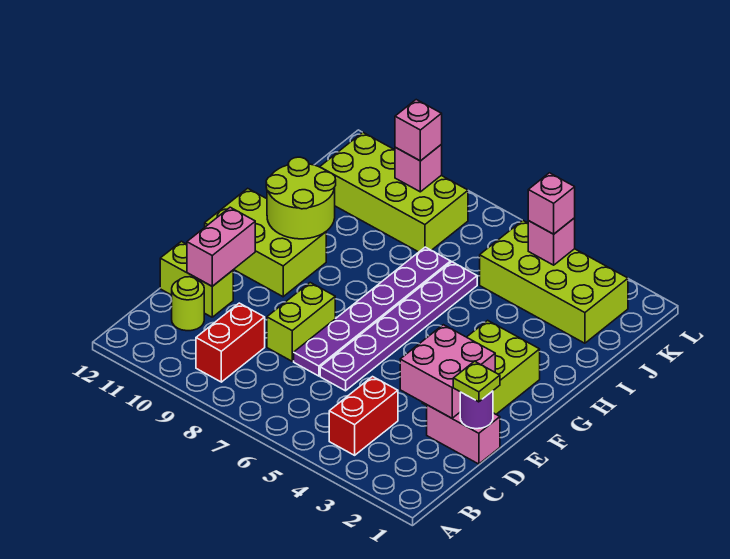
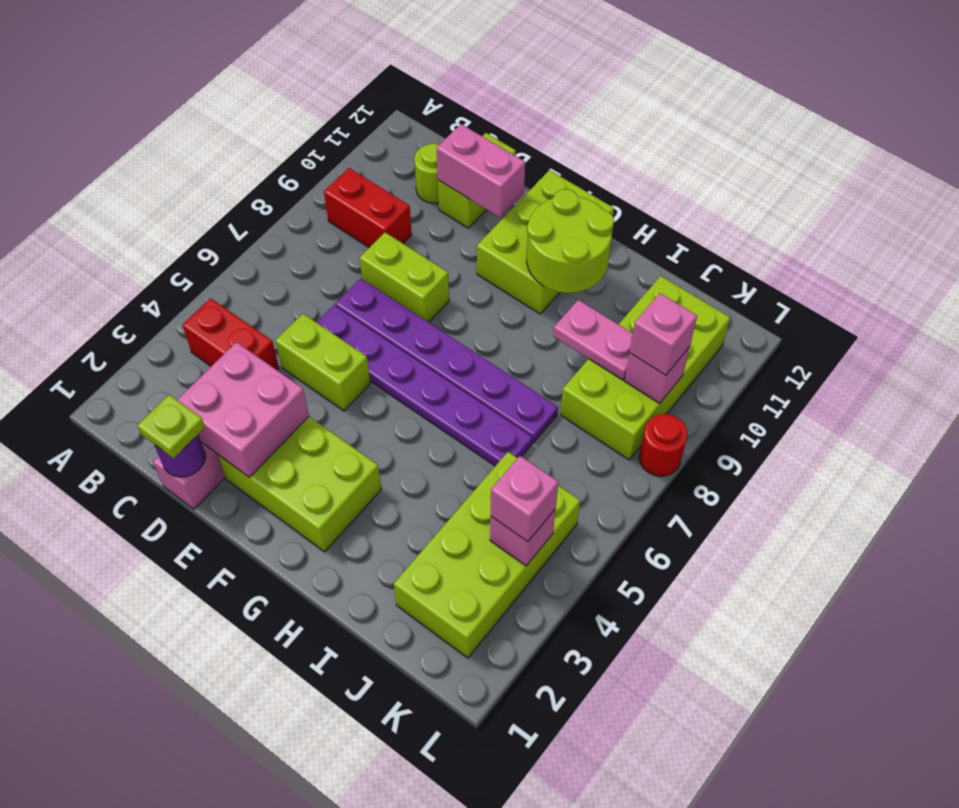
none -> lime 1x2 brick [276,314,370,411]
none -> pink 1x2 plate [553,300,633,380]
none -> red 1x1 round brick [639,414,687,476]

